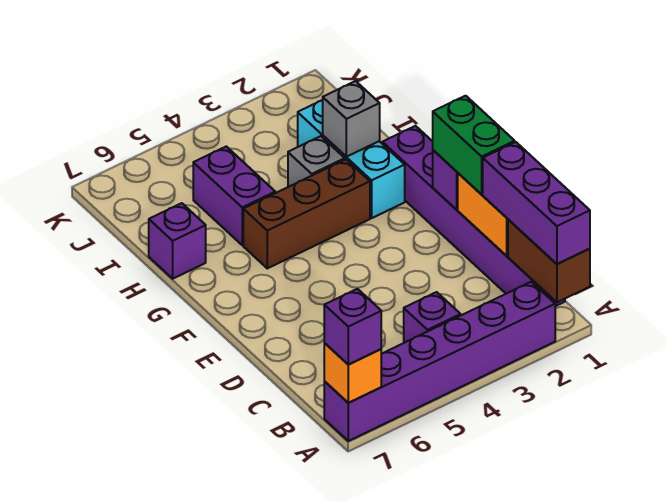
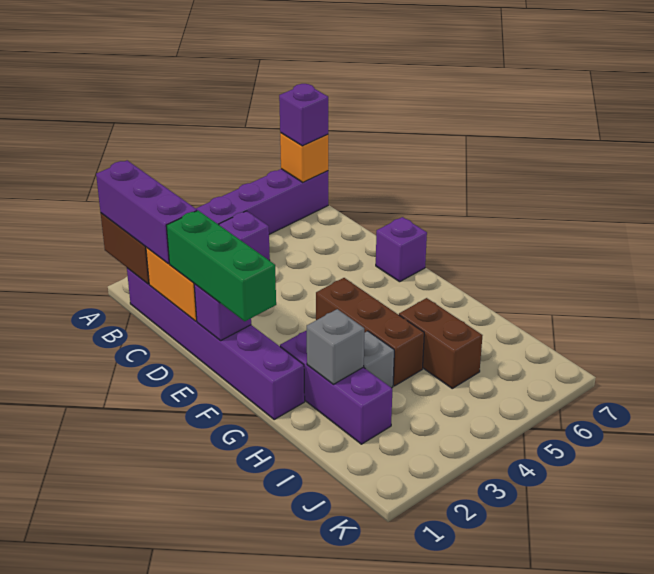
green 1x2 brick [433,96,515,195] -> green 1x3 brick [166,211,276,321]
cyan 1x3 brick [298,100,405,218] -> purple 1x3 brick [280,330,392,444]
brown 1x3 brick [243,159,370,268] -> brown 1x3 brick turned to [316,278,424,386]
purple 1x2 brick [193,146,275,245] -> brown 1x2 brick [399,298,483,388]
purple 1x1 brick [149,203,206,279] -> purple 1x1 brick moved to [376,217,427,282]

